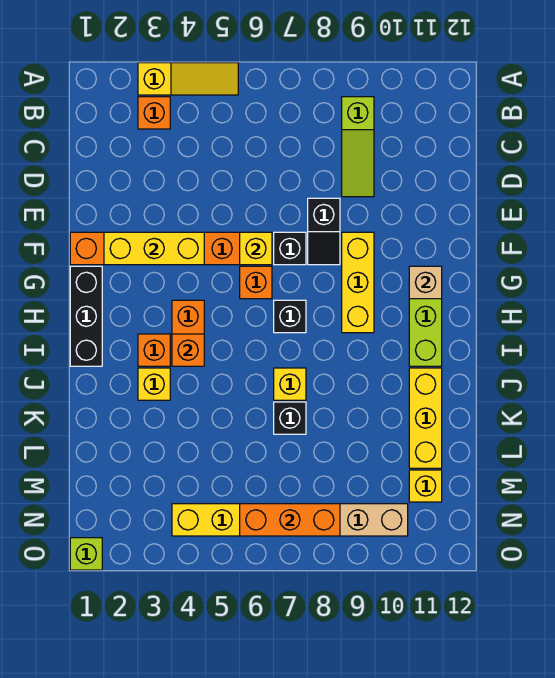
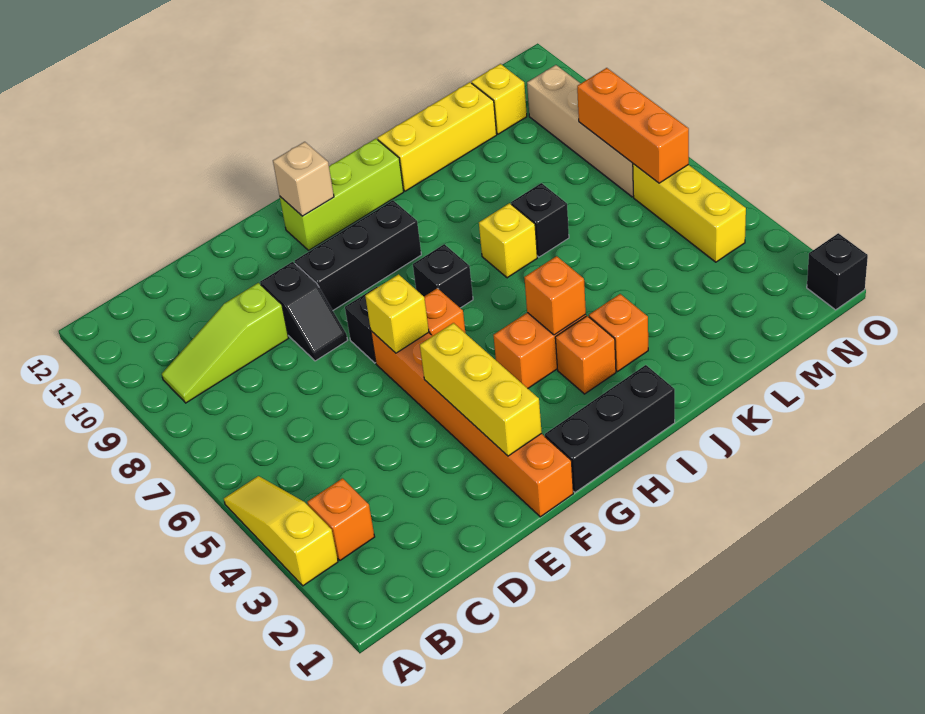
lime 1x3 slope [342,97,374,197] -> lime 1x3 slope turned to [162,283,288,403]
black 1x2 slope [308,198,340,265] -> black 1x2 slope turned to [260,262,347,361]
yellow 1x3 brick [342,232,374,333] -> black 1x3 brick [295,200,421,310]
yellow 1x1 brick [138,368,170,400] -> orange 1x1 brick [589,294,648,371]
lime 1x1 brick [70,538,102,570] -> black 1x1 brick [807,233,868,310]

